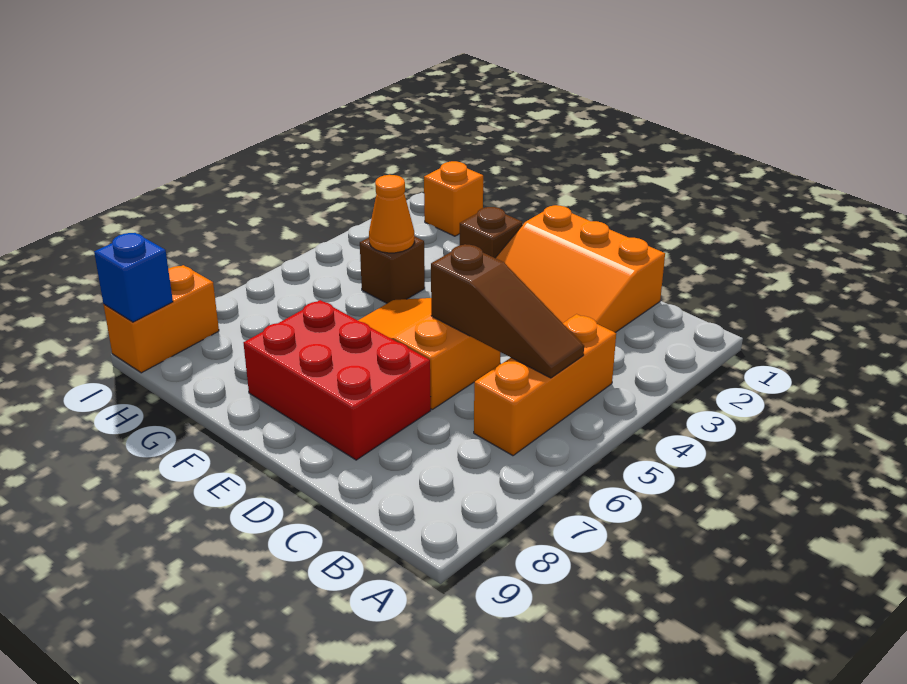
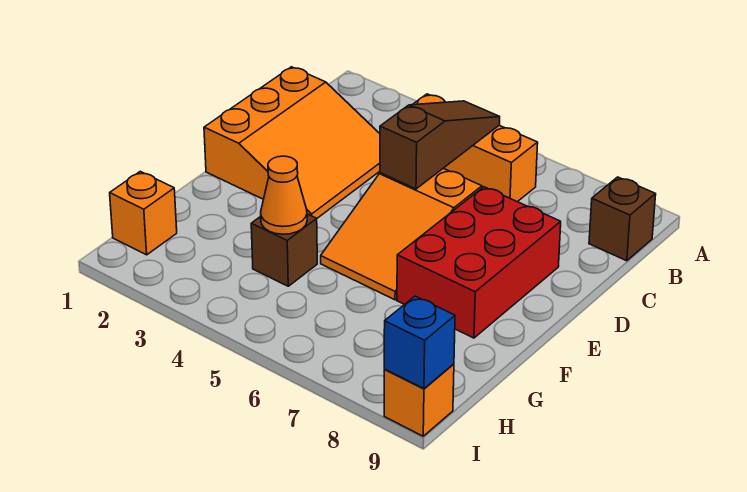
brown 1x1 brick [460,207,522,258] -> brown 1x1 brick moved to [589,177,656,261]
orange 1x2 brick [104,265,219,373] -> orange 1x1 brick [384,364,454,436]

